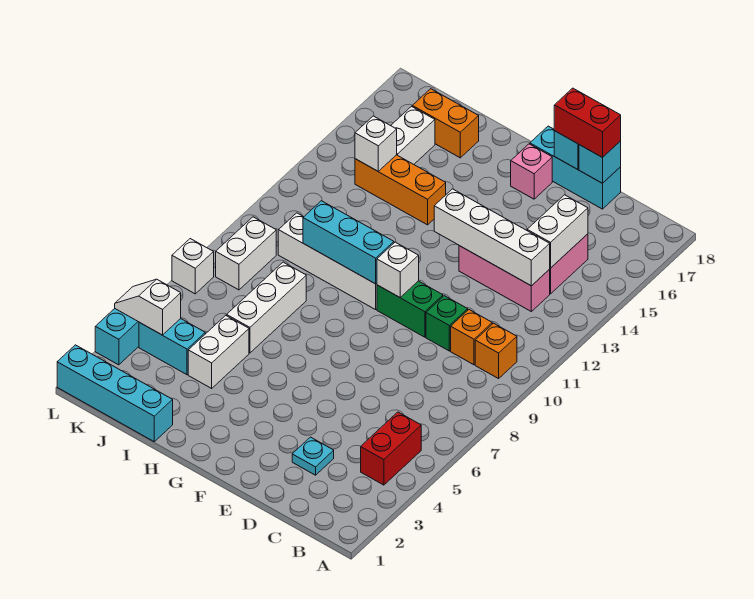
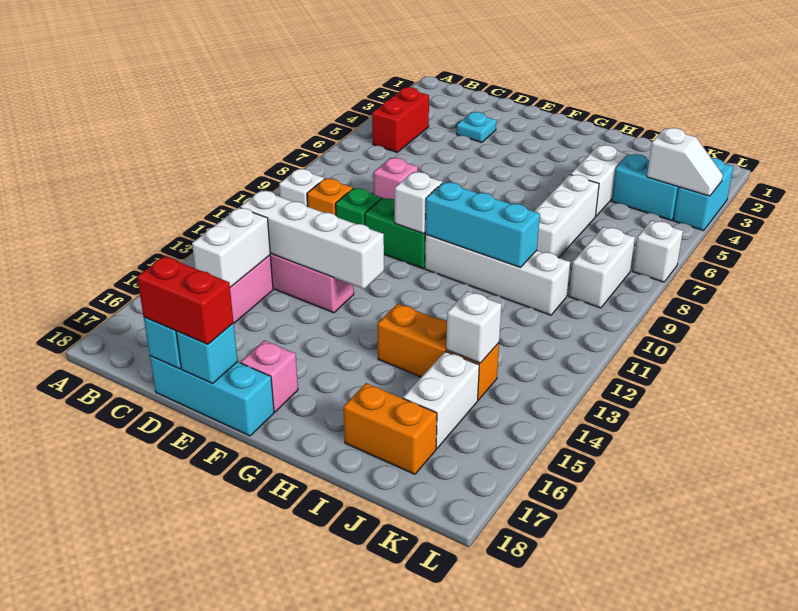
orange 1x1 brick [475,323,517,379] -> white 1x1 brick [279,169,324,207]
none -> pink 1x1 brick [374,158,418,200]
cyan 1x4 brick [57,345,173,441] -> none

